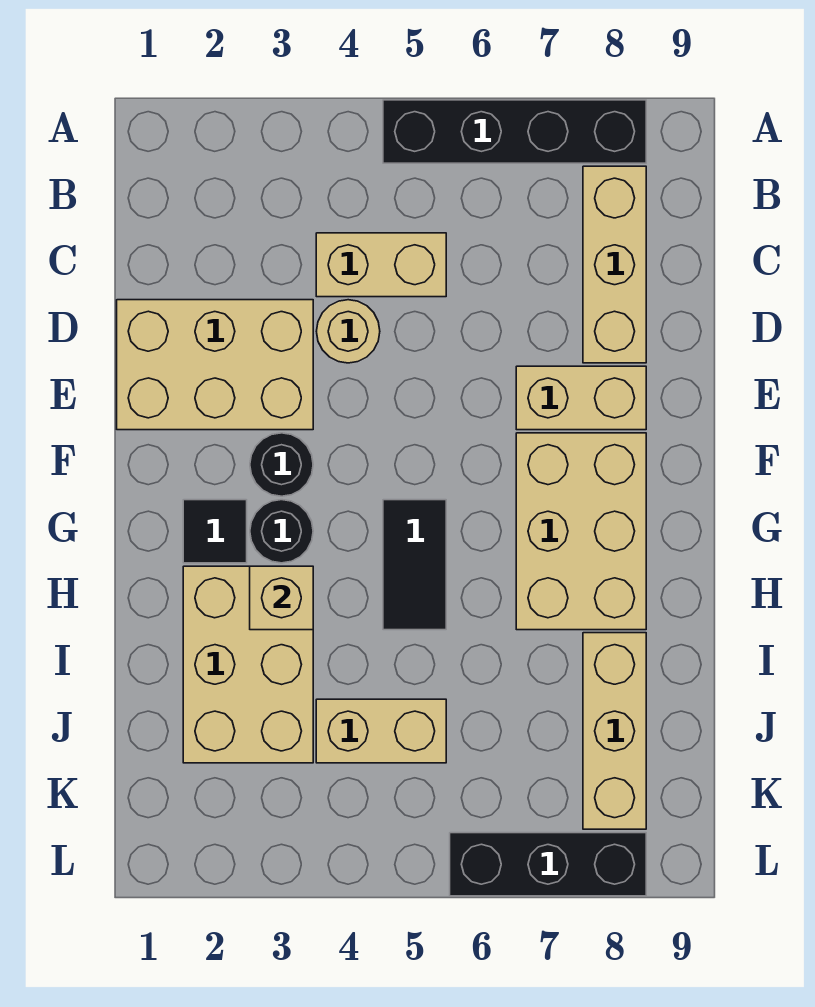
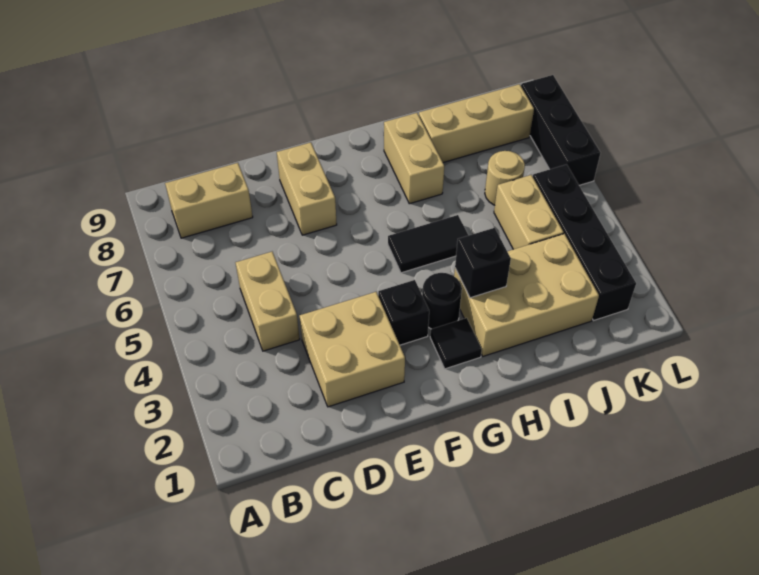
black 1x4 brick [383,100,646,163] -> black 1x4 brick moved to [533,165,636,320]
tan 1x3 brick [583,166,646,363] -> tan 1x2 brick [165,163,253,238]
tan 2x3 brick [117,300,313,430] -> tan 2x2 brick [300,292,405,407]
tan 1x1 round brick [316,300,380,363] -> tan 1x1 round brick moved to [485,151,525,205]
black 1x1 round brick [250,433,313,496] -> black 1x1 brick [378,280,429,345]
tan 2x3 brick [516,433,646,630] -> tan 1x2 brick [384,113,444,204]
tan 1x1 brick [250,566,313,630] -> black 1x1 brick [455,228,511,298]

